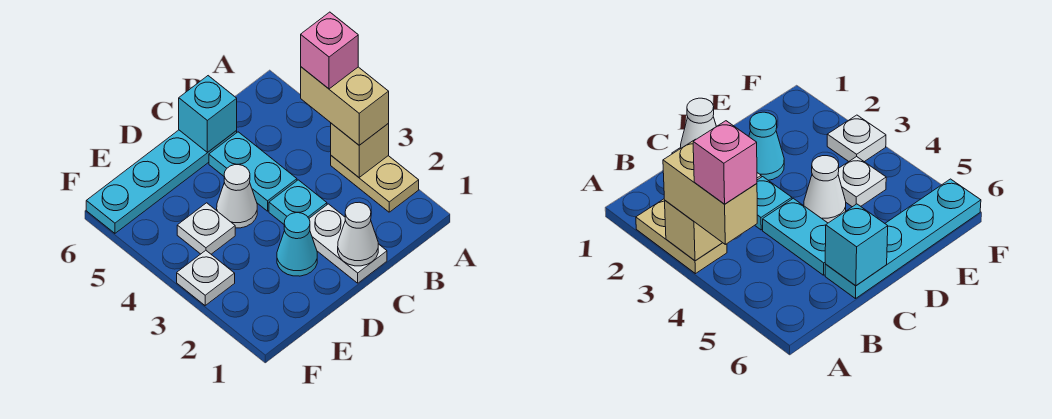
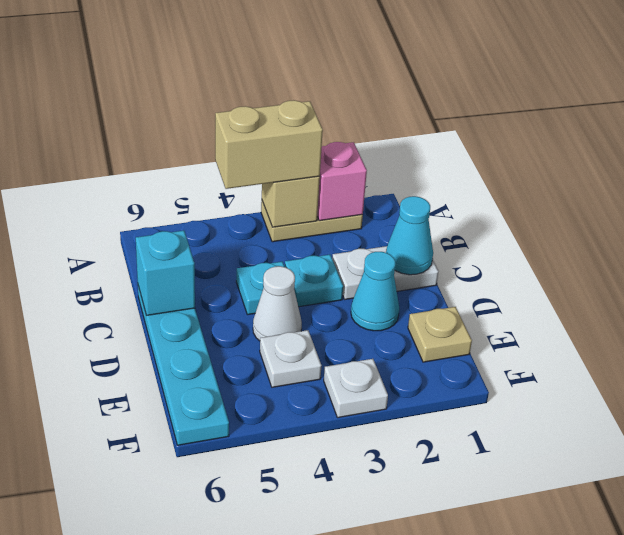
pink 1x1 brick [301,12,358,89] -> pink 1x1 brick moved to [317,142,367,221]
white 1x1 cone [338,202,378,266] -> cyan 1x1 cone [386,196,433,275]
cyan 1x2 plate [209,132,297,211] -> cyan 1x1 plate [236,262,285,315]
none -> tan 1x1 plate [408,307,472,362]

